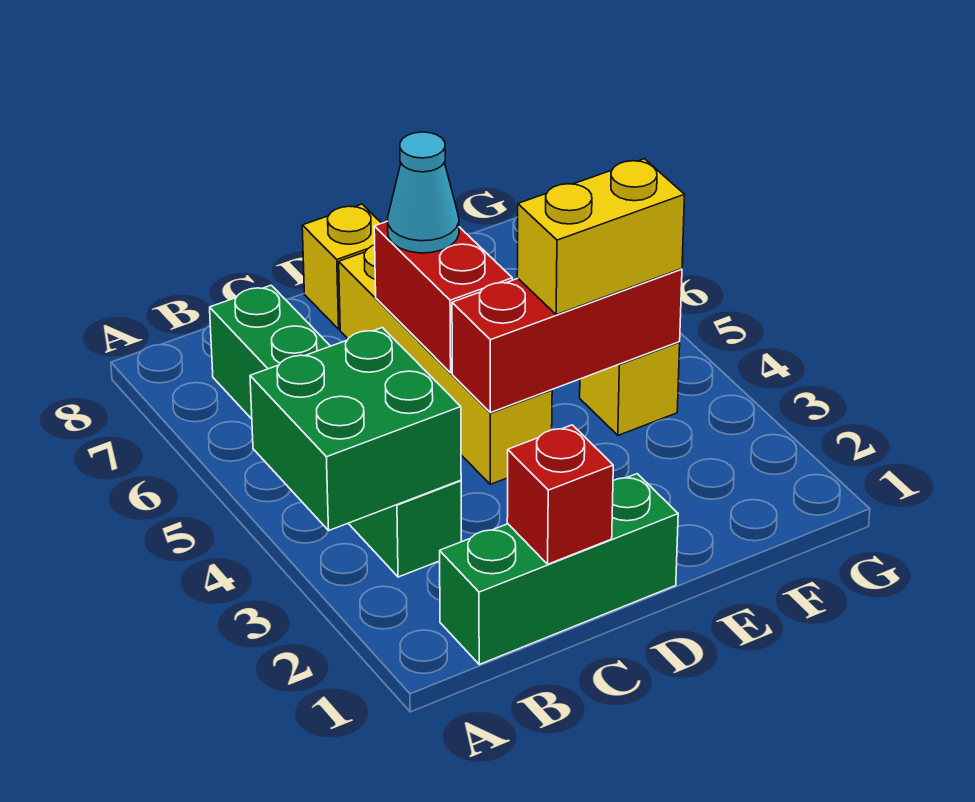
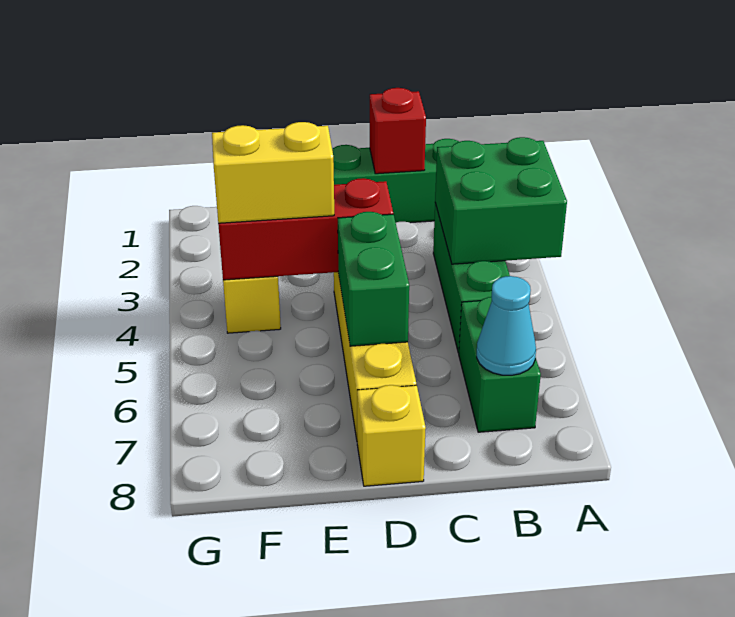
red 1x2 brick [374,221,512,373] -> green 1x2 brick [338,212,409,346]
cyan 1x1 cone [388,132,459,253] -> cyan 1x1 cone moved to [477,276,536,375]

